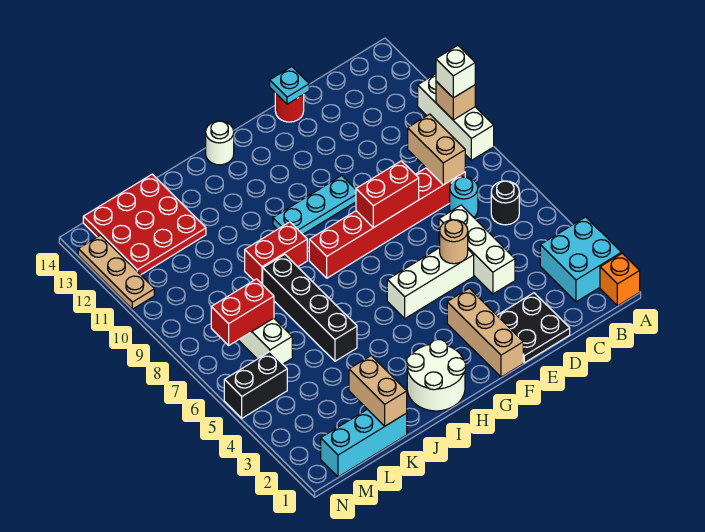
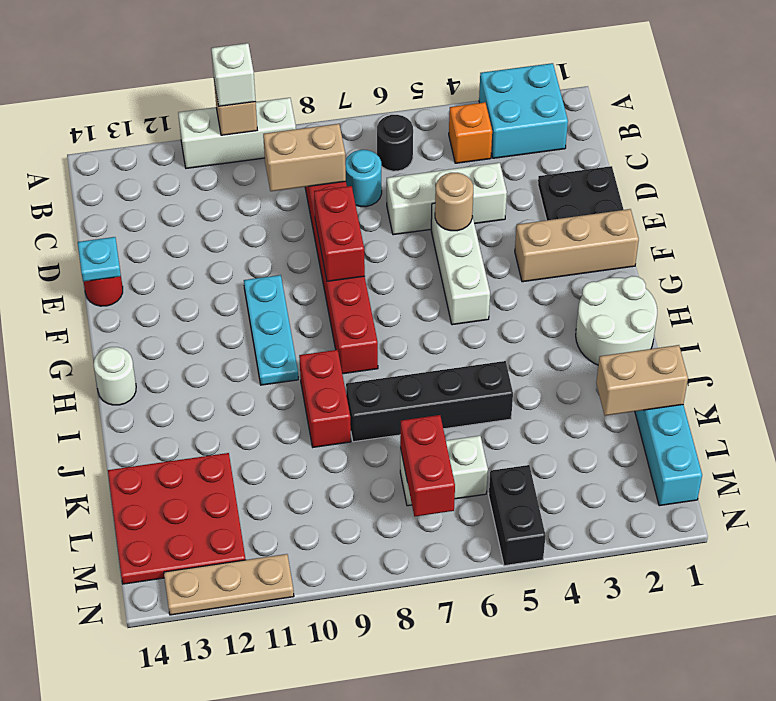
orange 1x1 brick [600,253,640,306] -> orange 1x1 brick moved to [449,102,492,163]

